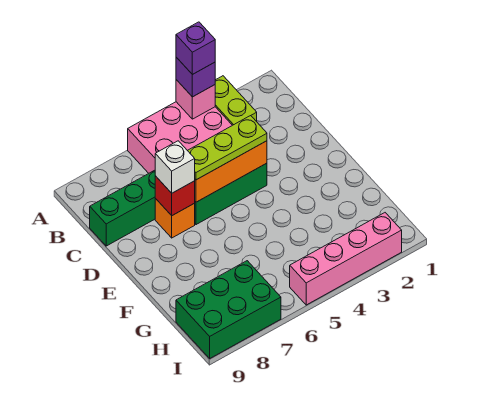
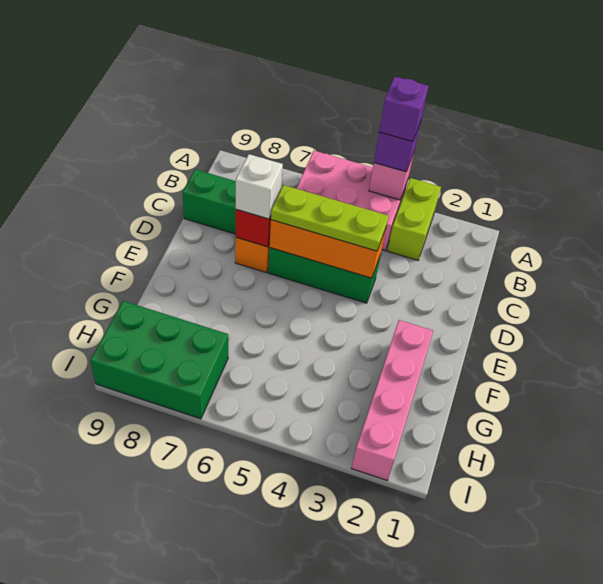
pink 1x4 brick [290,213,402,305] -> pink 1x4 brick turned to [351,320,433,481]

